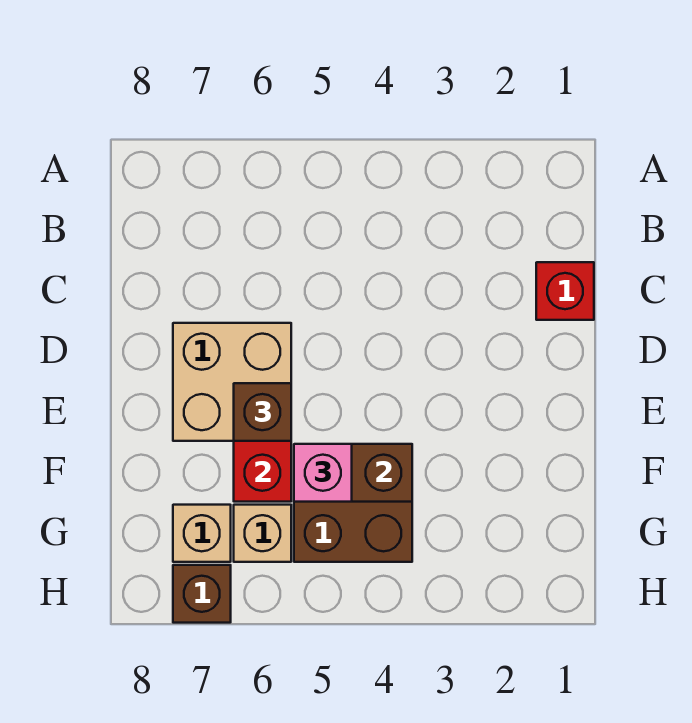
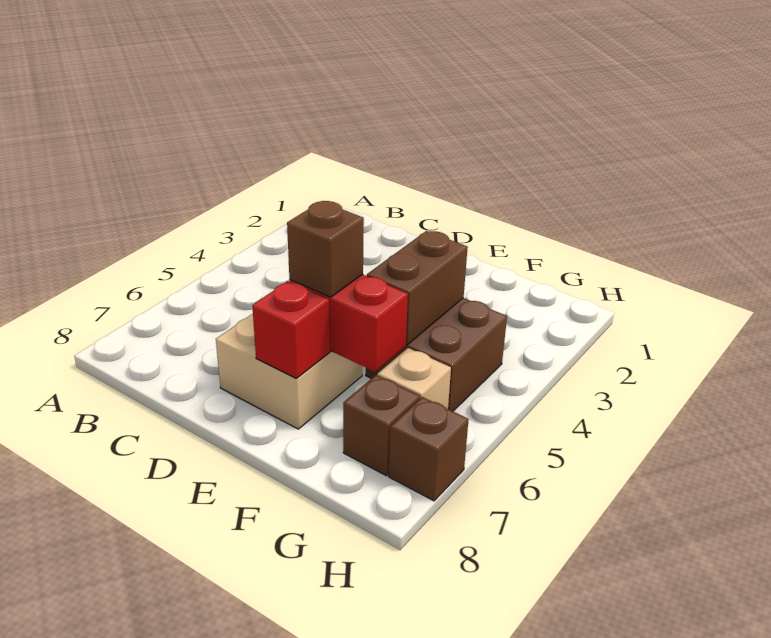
red 1x1 brick [536,262,594,320] -> red 1x1 brick moved to [252,281,330,378]
pink 1x1 brick [294,444,352,502] -> none
tan 1x1 brick [173,505,231,562] -> brown 1x1 brick [343,375,420,476]

